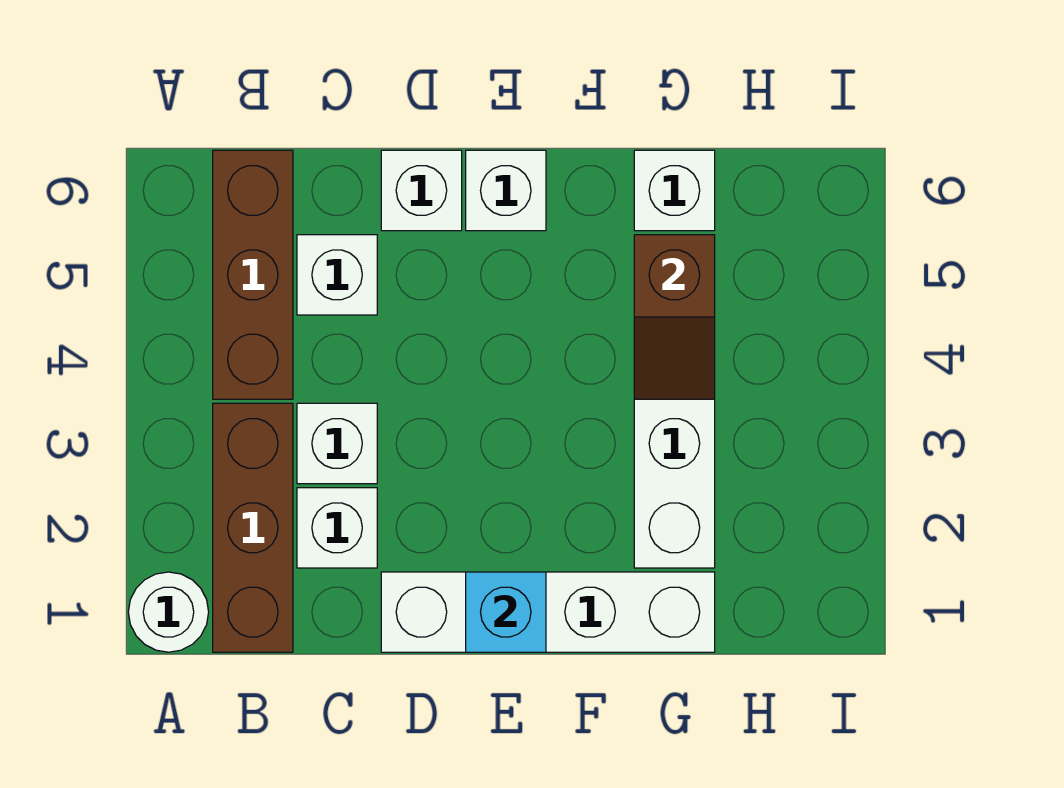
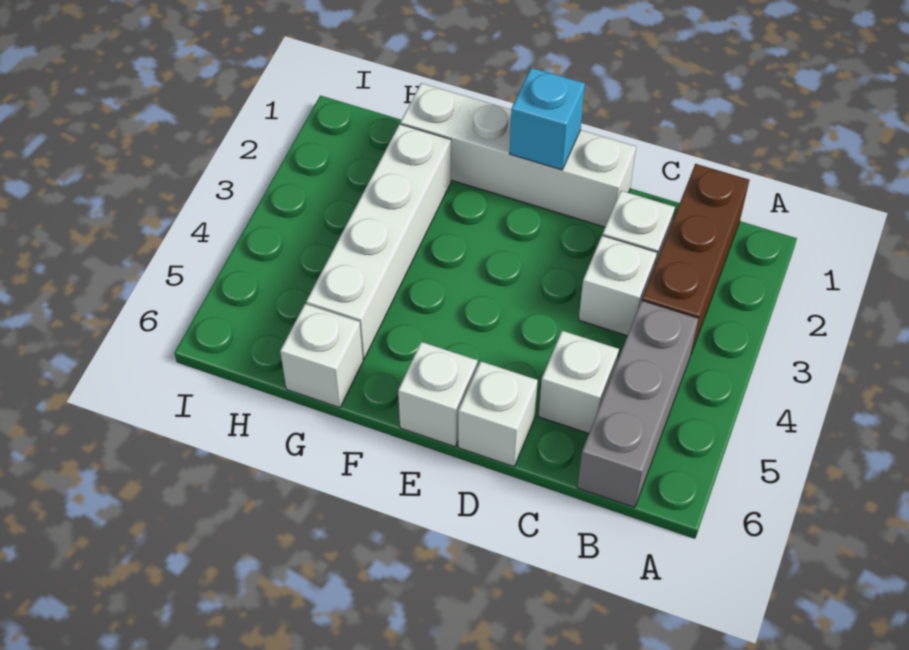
white 1x1 round brick [128,572,209,652] -> none
brown 1x3 brick [213,150,293,399] -> grey 1x3 brick [577,301,698,508]
brown 1x2 slope [634,235,715,399] -> none

